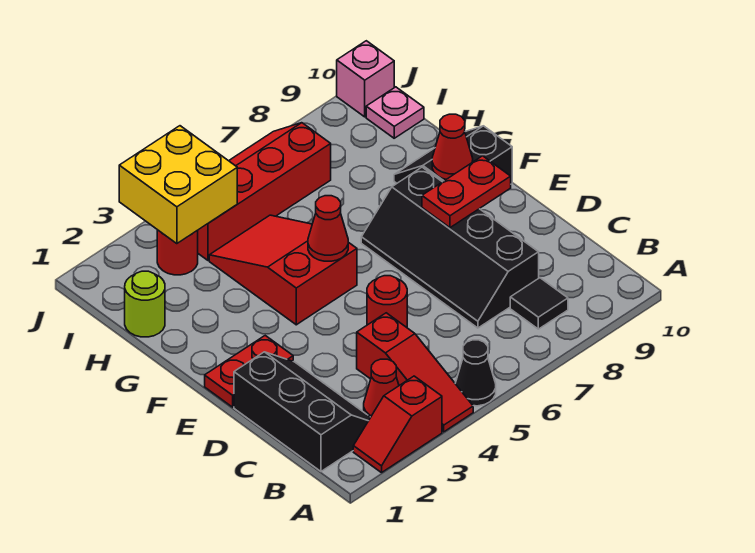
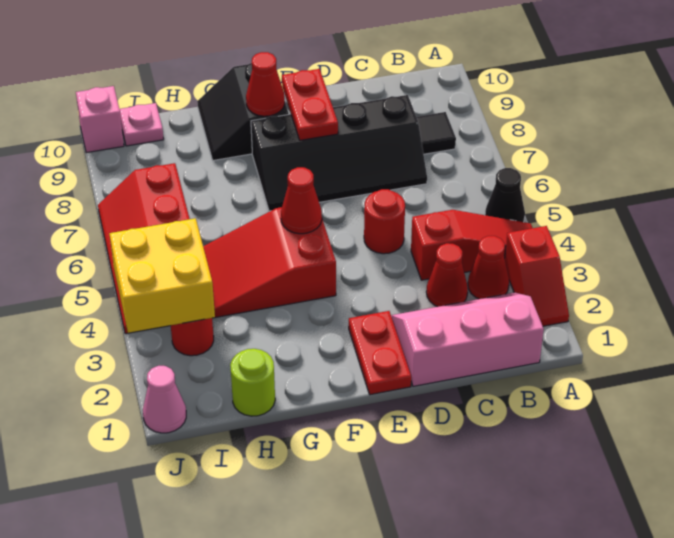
black 2x3 slope [234,352,371,471] -> pink 2x3 slope [391,293,544,386]
none -> red 1x1 cone [427,243,468,307]
none -> pink 1x1 cone [143,366,186,433]

